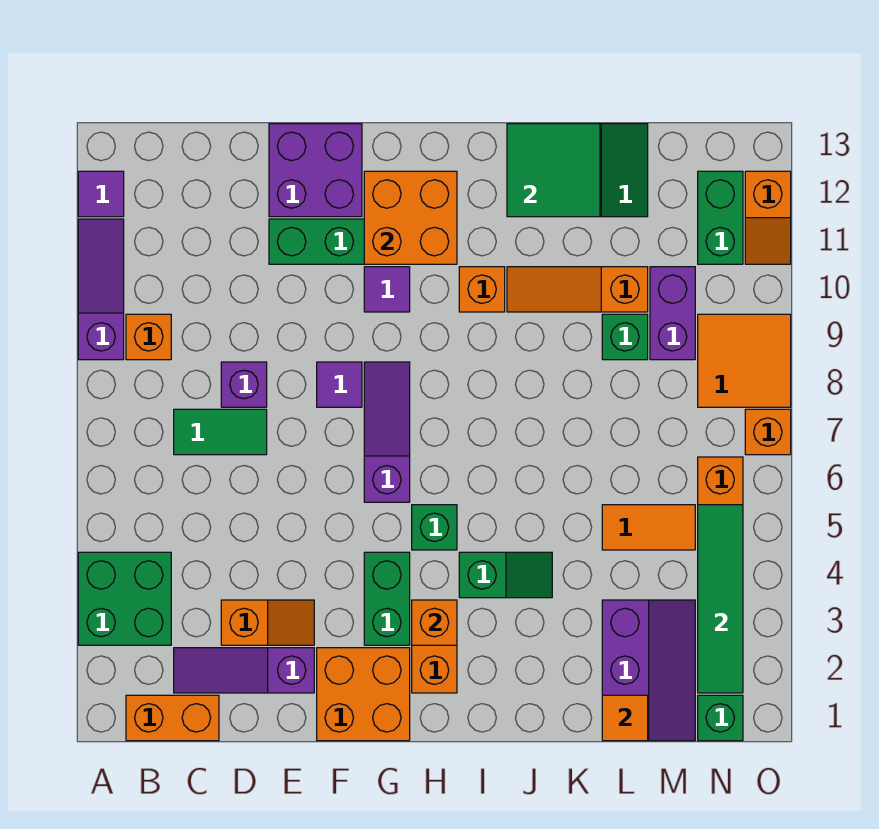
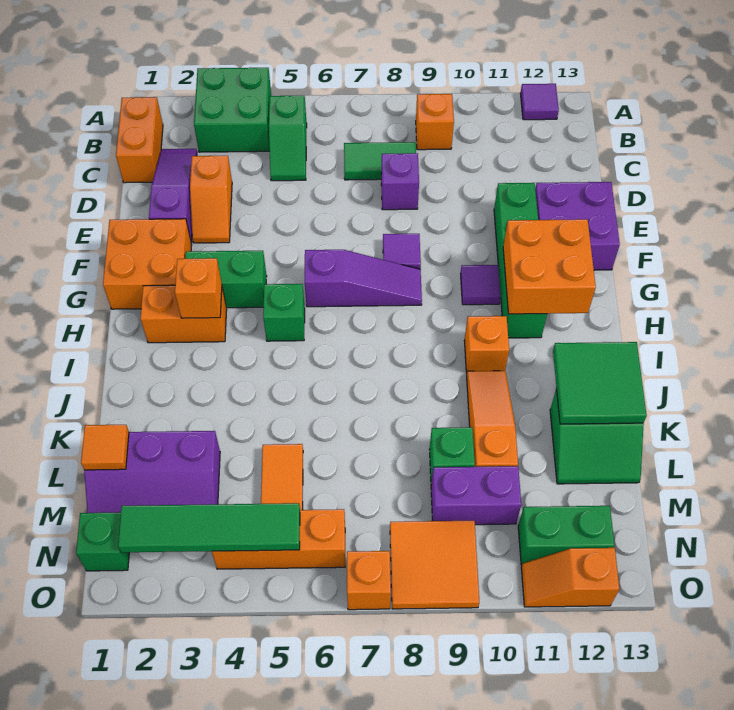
purple 1x3 slope [78,219,124,360] -> none
green 1x2 tile [174,409,267,455] -> green 1x2 tile turned to [344,142,416,180]
green 1x2 slope [459,552,552,598] -> green 1x2 slope moved to [269,96,307,181]

